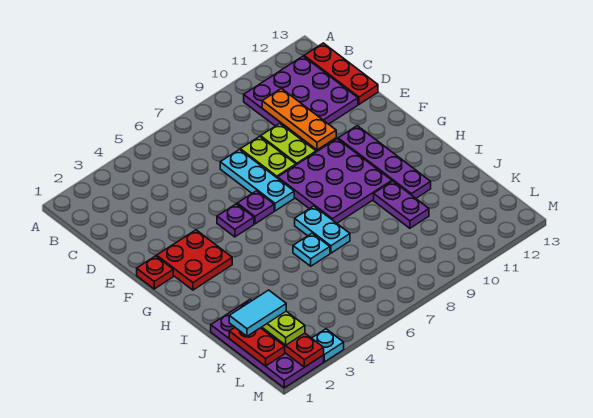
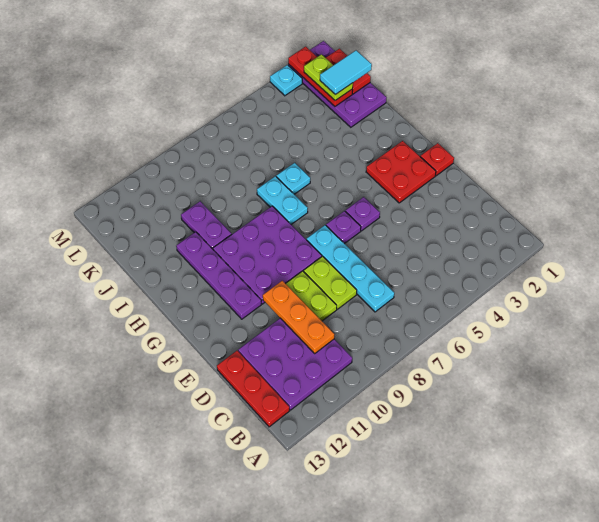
cyan 1x3 plate [220,150,294,211] -> cyan 1x4 plate [307,225,394,312]

